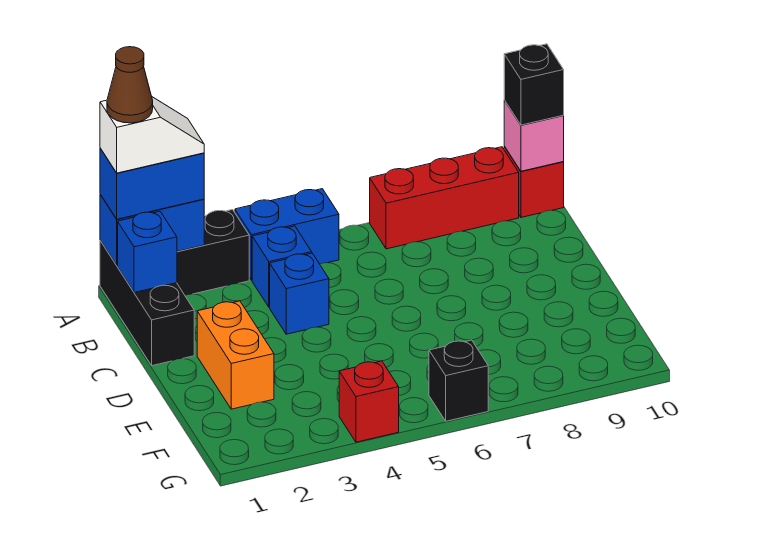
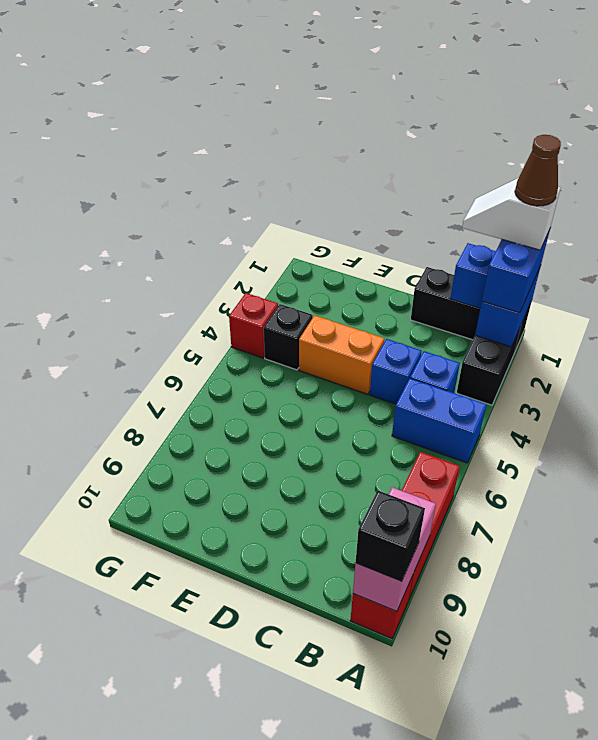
white 1x2 slope [100,97,204,173] -> white 1x2 slope turned to [462,178,560,250]
blue 1x2 brick [235,189,339,280] -> blue 1x2 brick turned to [392,378,487,463]
pink 1x1 brick [504,100,564,171] -> pink 1x2 brick [353,487,436,612]
orange 1x2 brick [197,301,274,409] -> orange 1x2 brick moved to [299,315,384,394]
black 1x1 brick [429,340,488,421] -> black 1x1 brick moved to [264,304,313,370]

